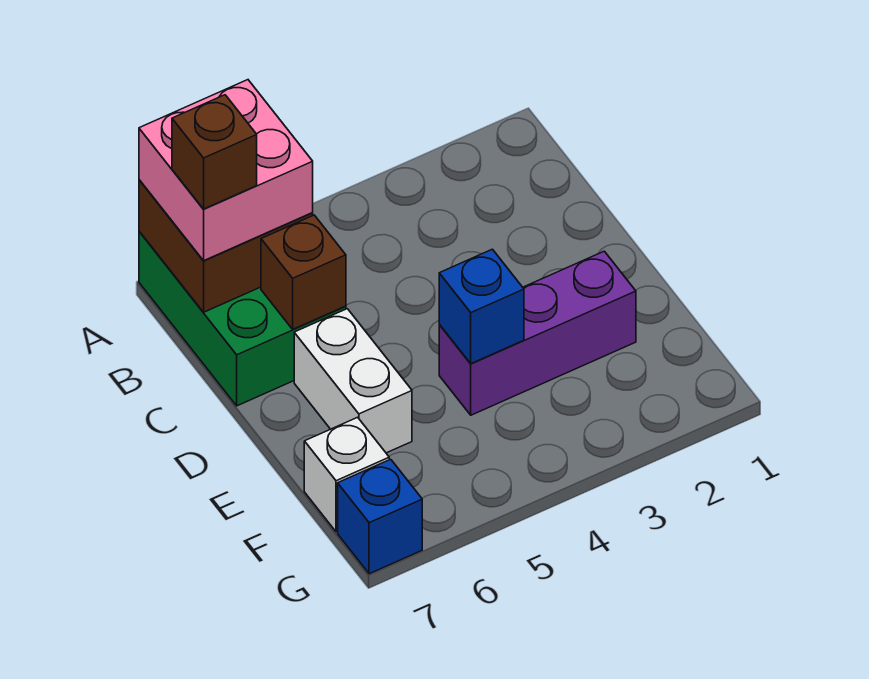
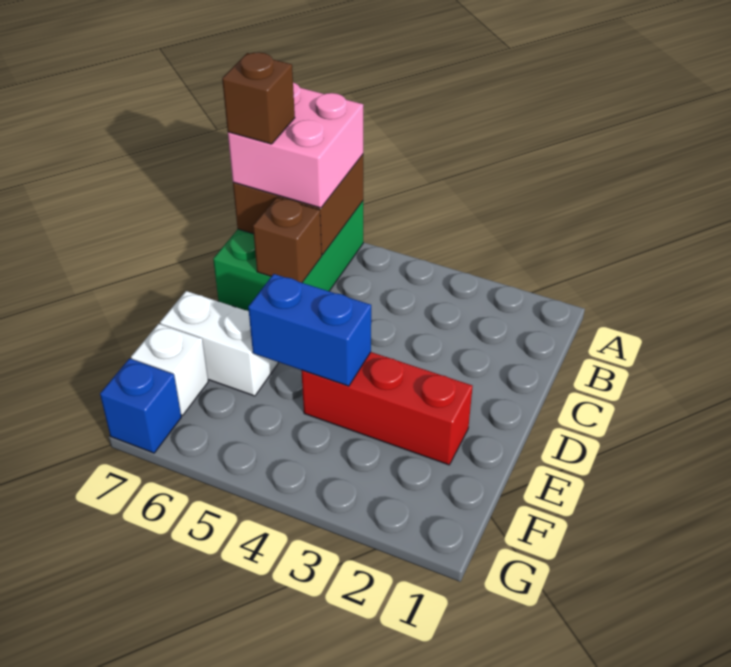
white 1x2 brick [294,309,412,453] -> white 1x2 brick turned to [160,291,278,396]
purple 1x3 brick [439,251,636,415] -> red 1x3 brick [302,352,473,465]
blue 1x1 brick [439,249,524,364] -> blue 1x2 brick [248,274,371,386]

